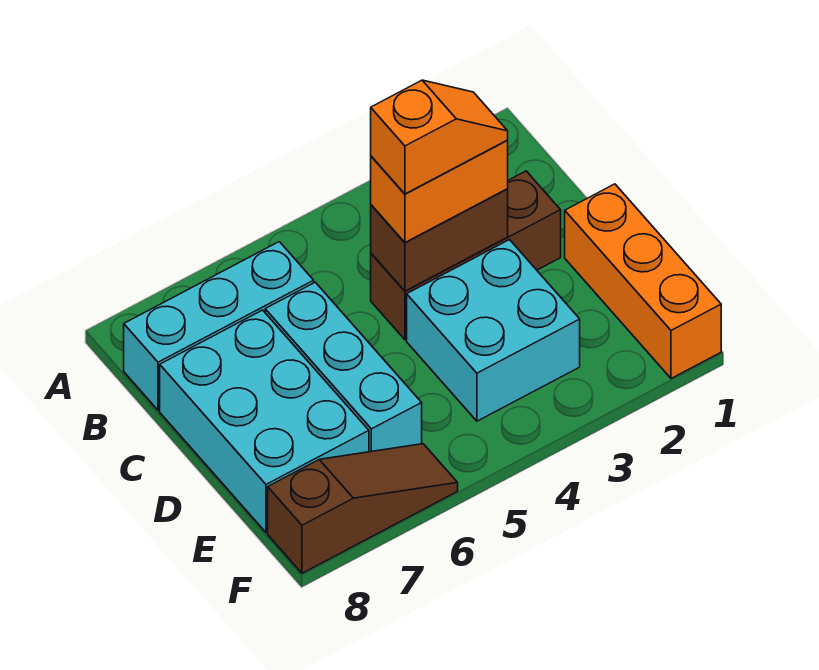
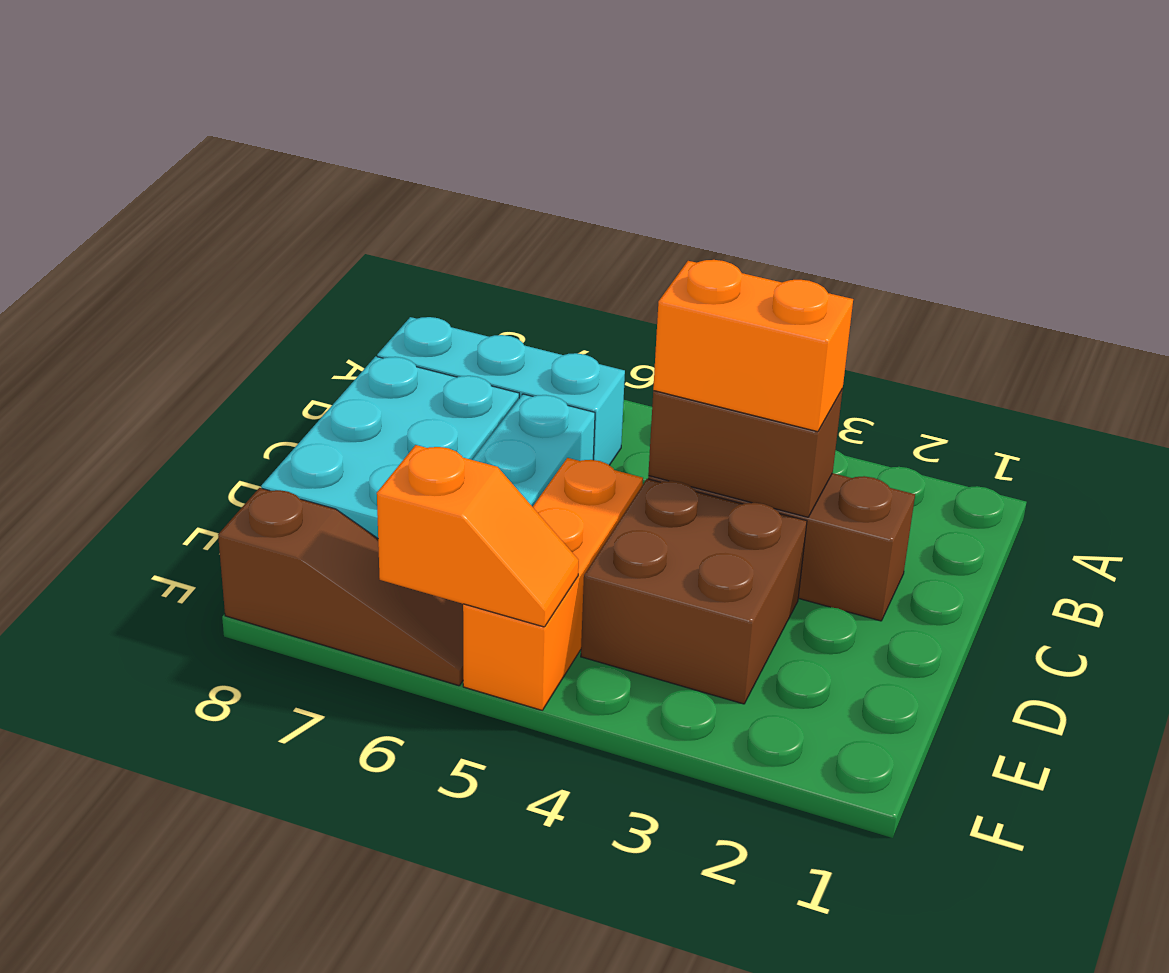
orange 1x2 slope [371,80,508,194] -> orange 1x2 slope moved to [377,445,579,627]
orange 1x3 brick [565,184,721,378] -> orange 1x3 brick moved to [463,458,643,710]
cyan 2x2 brick [407,240,580,421] -> brown 2x2 brick [581,479,807,704]

